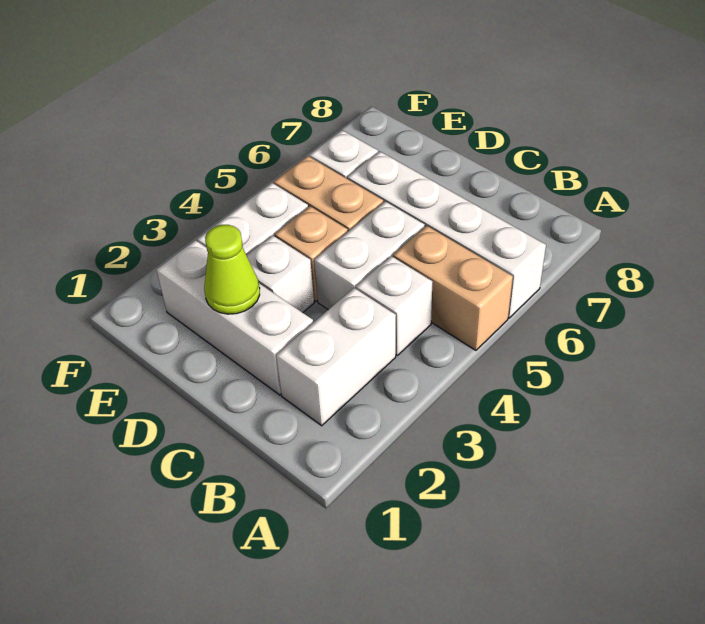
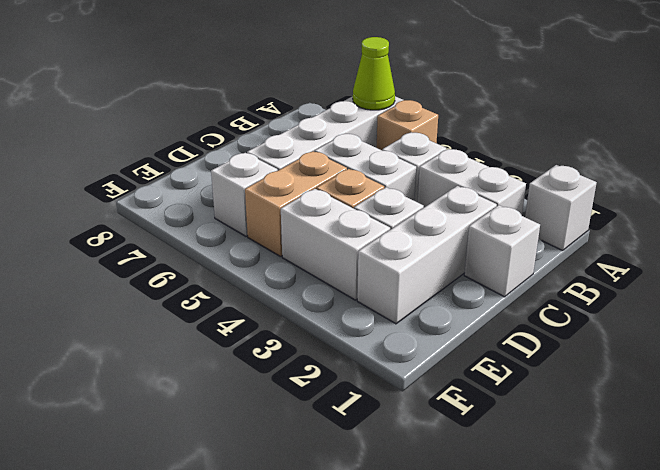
none -> white 1x1 brick [525,165,597,250]
tan 1x2 brick [393,226,513,350] -> tan 1x1 brick [377,100,438,150]
none -> white 1x1 brick [464,205,540,297]
lime 1x1 cone [204,225,260,314] -> lime 1x1 cone moved to [353,37,395,110]

